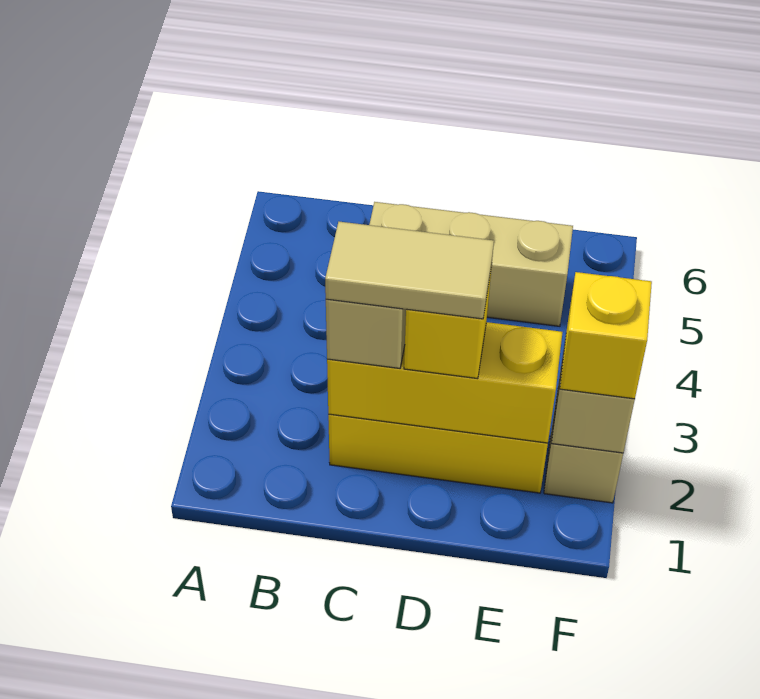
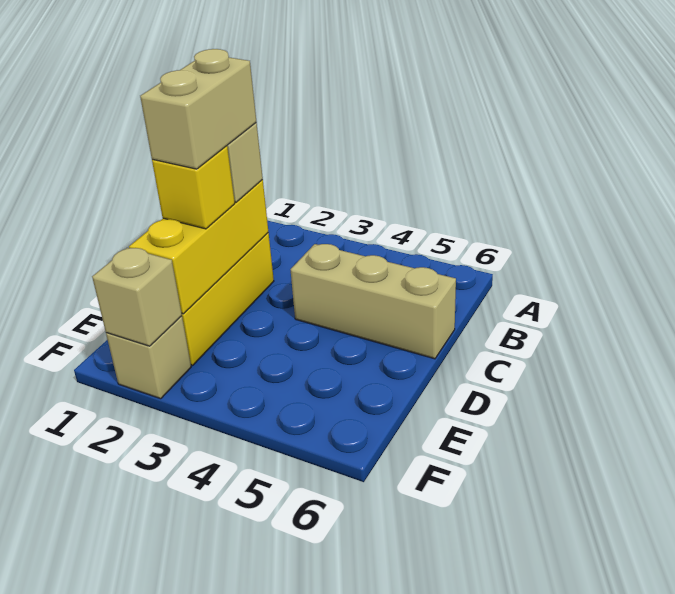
tan 1x2 tile [325,222,494,319] -> tan 1x2 brick [140,49,257,169]
tan 1x3 brick [369,202,573,326] -> tan 1x3 brick turned to [290,244,456,359]
yellow 1x1 brick [560,272,652,399] -> none

